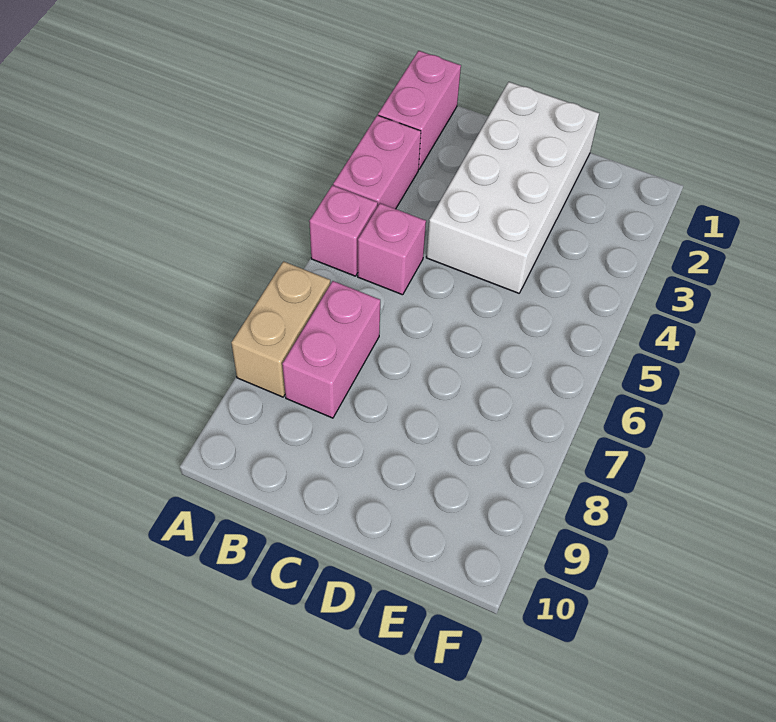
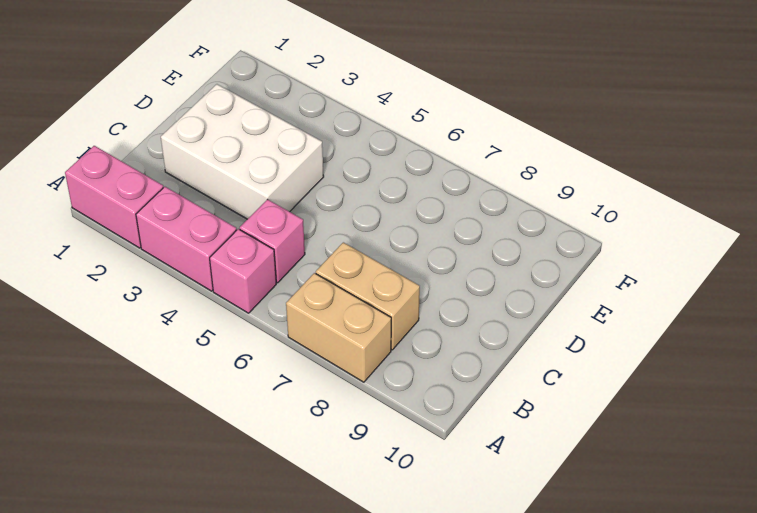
pink 1x2 brick [282,281,380,418] -> tan 1x2 brick [316,242,420,350]
white 2x4 brick [426,82,599,293] -> white 2x3 brick [161,84,324,219]

